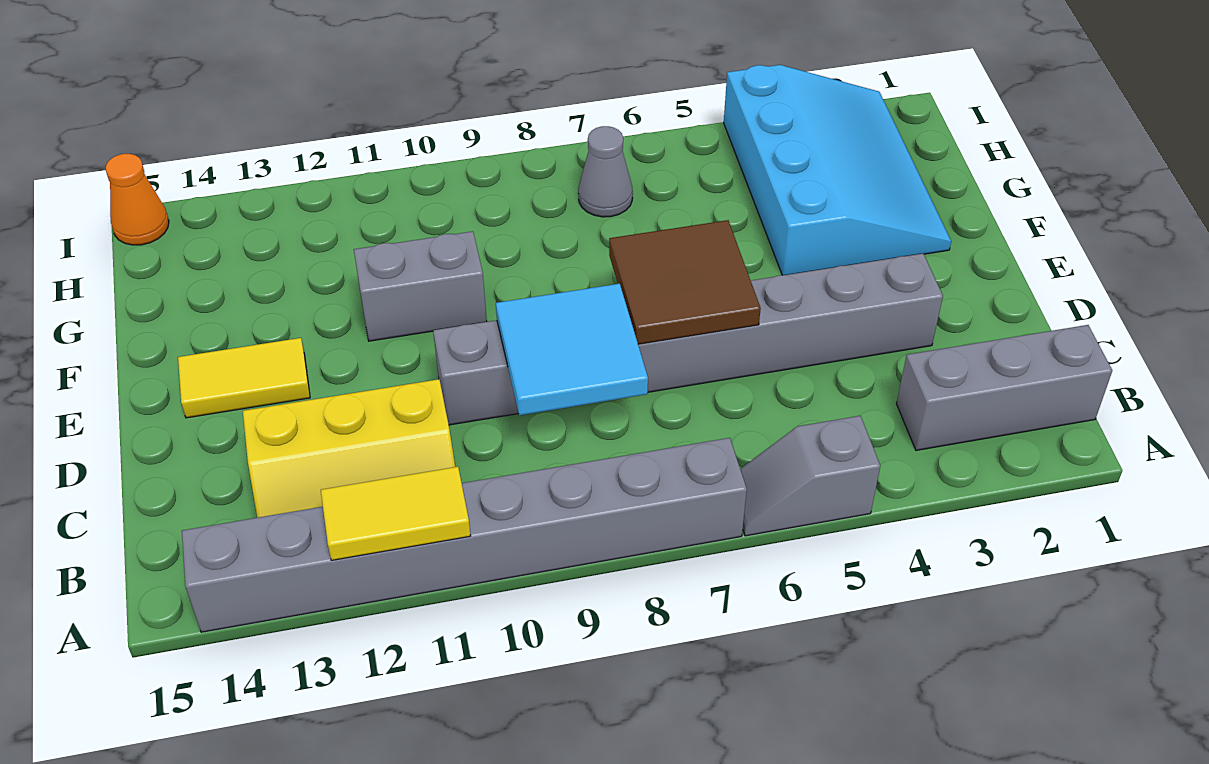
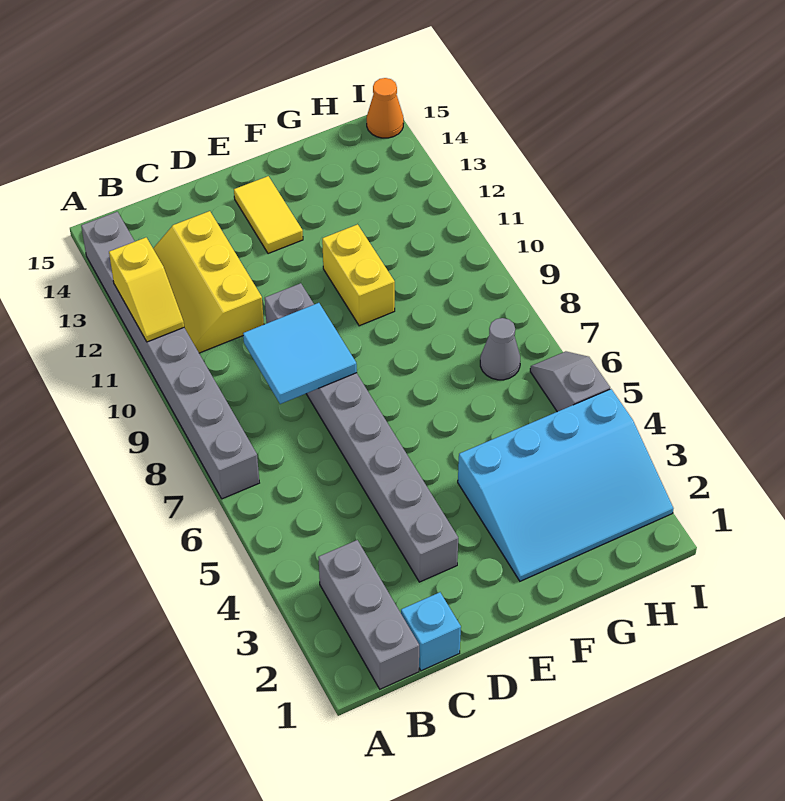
grey 1x2 slope [740,416,880,536] -> grey 1x2 slope moved to [530,351,610,412]
yellow 1x2 tile [321,467,471,560] -> yellow 1x2 slope [109,238,184,342]
none -> cyan 1x1 brick [401,592,461,671]
brown 2x2 tile [609,220,761,344] -> none
grey 1x2 brick [354,231,487,341] -> yellow 1x2 brick [322,224,395,326]

